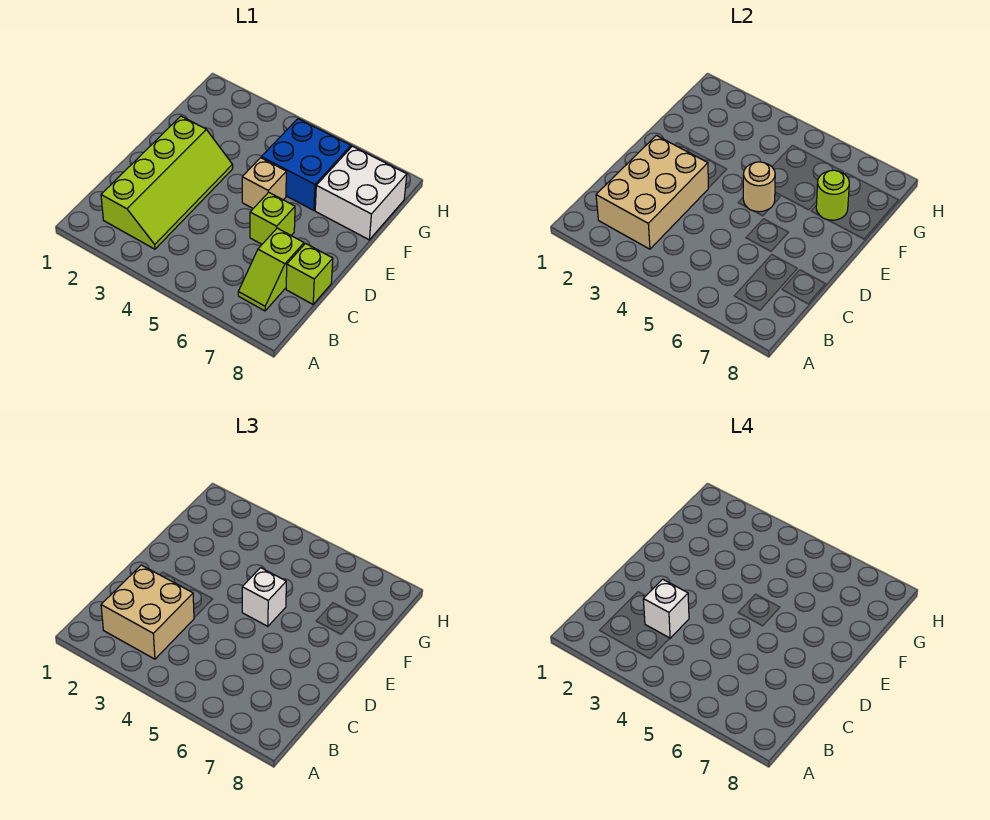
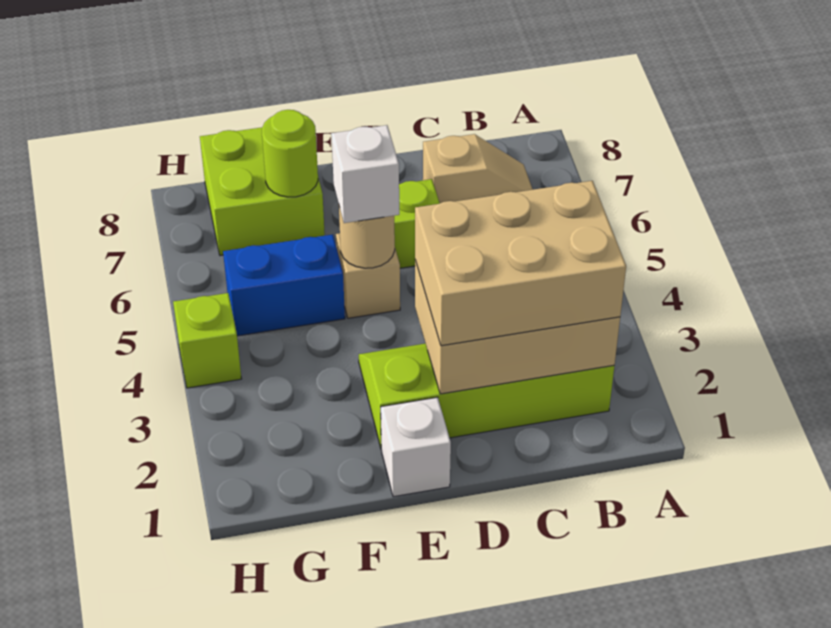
tan 2x2 brick [101,565,194,659] -> tan 2x3 brick [415,181,626,346]
lime 1x2 slope [238,228,304,311] -> tan 1x2 slope [423,134,533,203]
white 1x1 brick [643,579,689,638] -> white 1x1 brick moved to [381,397,451,497]
lime 1x1 brick [286,244,333,304] -> lime 1x1 brick moved to [173,293,241,388]
blue 2x2 brick [261,119,351,210] -> blue 1x2 brick [223,234,345,336]
white 2x2 brick [315,146,407,240] -> lime 2x2 brick [200,127,325,256]

